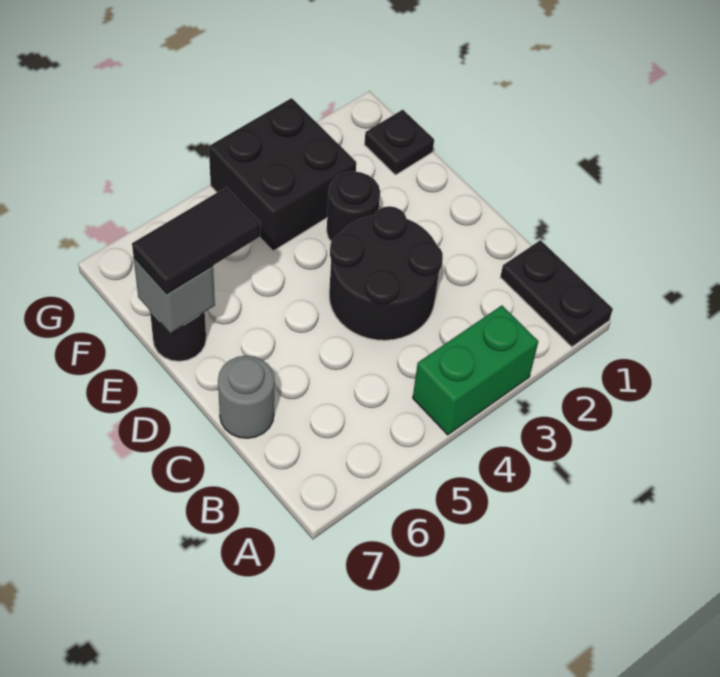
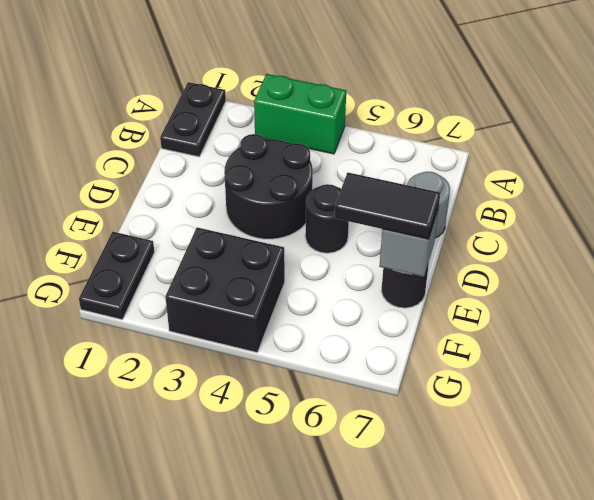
black 1x1 round brick [327,172,380,242] -> black 1x1 round brick moved to [305,184,349,253]
black 1x1 plate [364,110,434,175] -> black 1x2 plate [79,232,154,320]

